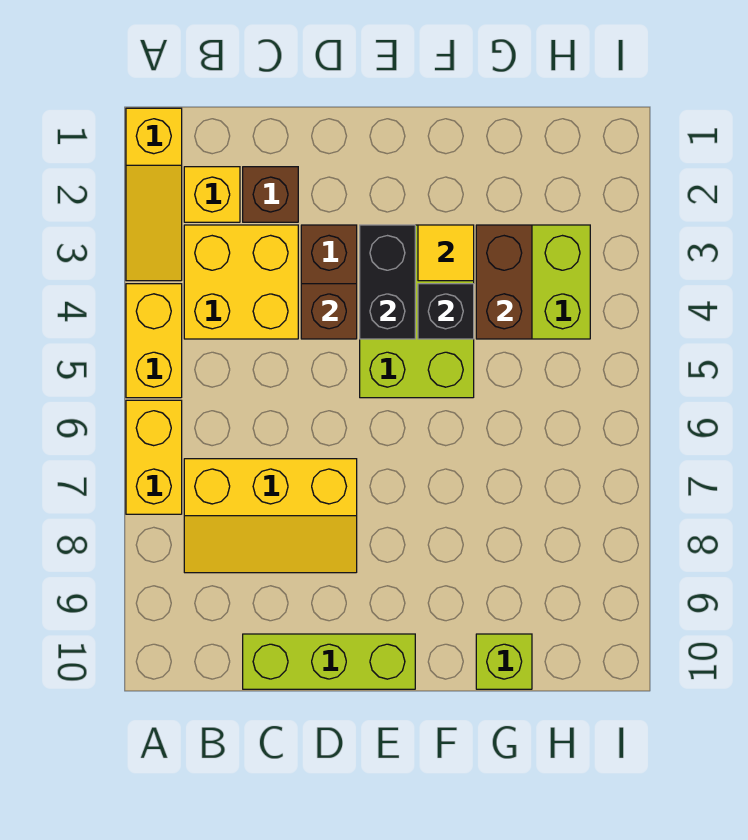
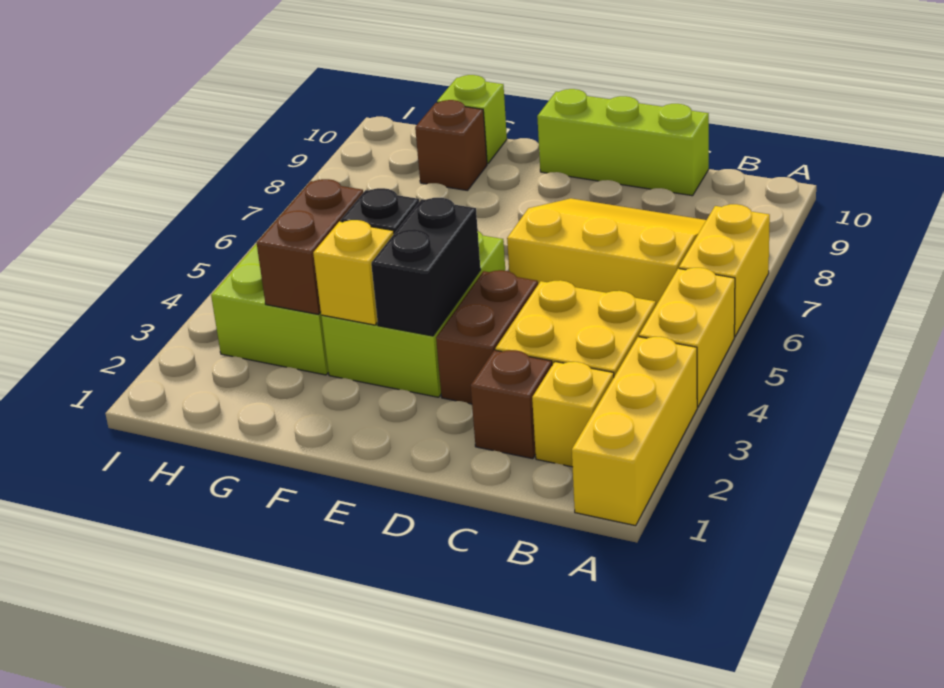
yellow 1x3 slope [126,108,182,281] -> yellow 1x3 brick [572,337,697,526]
yellow 2x3 slope [184,459,357,573] -> yellow 3x3 slope [507,198,706,305]
brown 1x1 brick [301,284,357,339] -> brown 1x1 brick moved to [415,100,487,191]
yellow 1x1 tile [418,225,474,281] -> yellow 1x1 brick [313,220,394,325]

